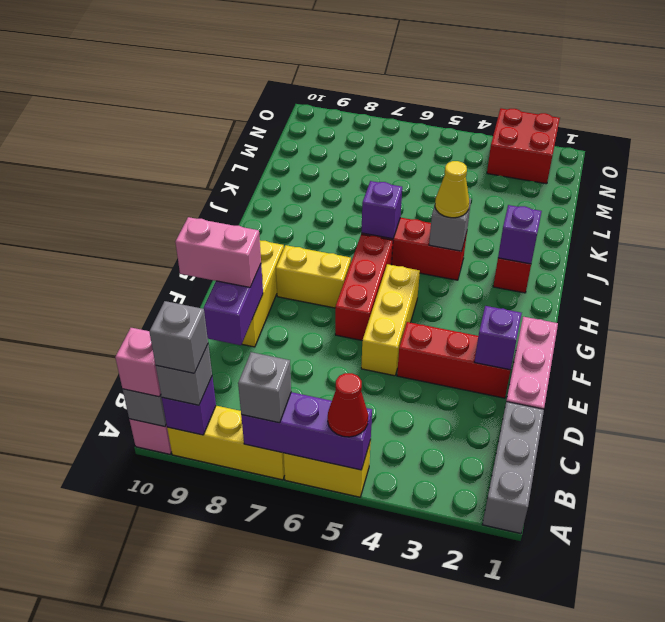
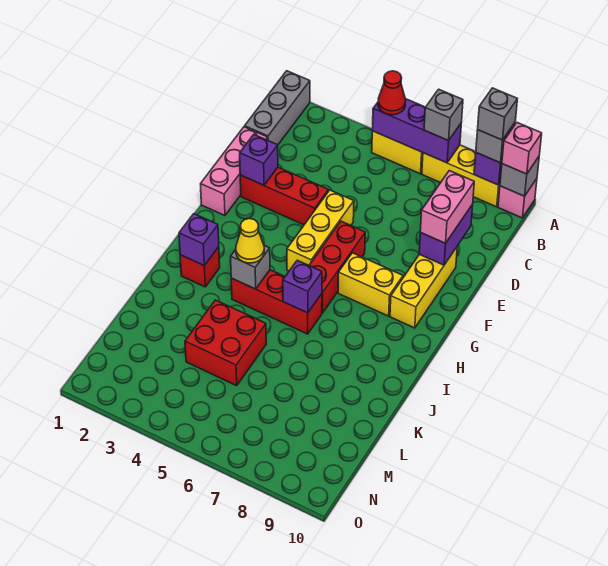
pink 1x2 brick [175,217,261,287] -> pink 1x2 brick turned to [420,171,474,243]
red 2x2 brick [487,108,560,184] -> red 2x2 brick moved to [185,300,266,386]

